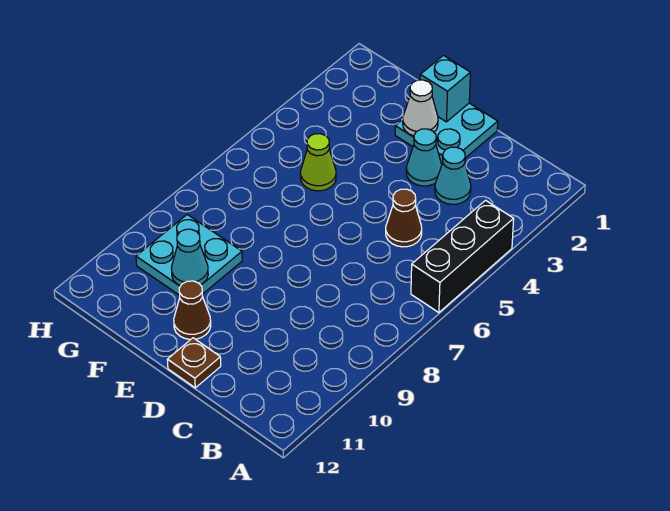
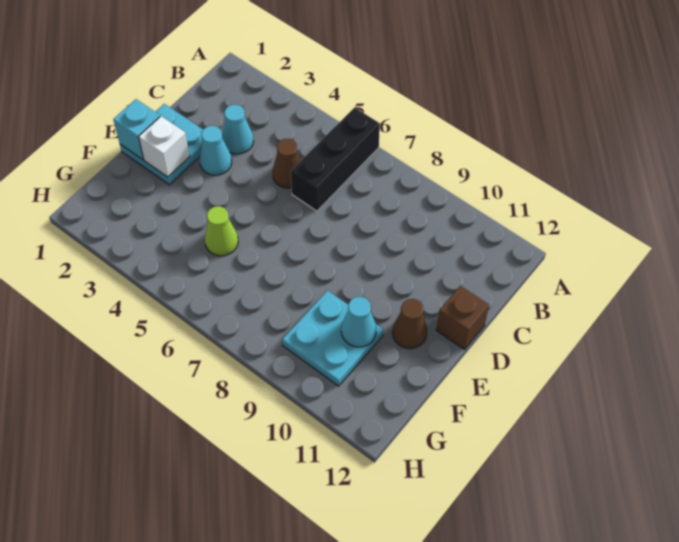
black 1x3 brick [411,200,514,313] -> black 1x3 brick turned to [291,108,380,211]
brown 1x1 plate [167,338,221,388] -> brown 1x1 brick [436,286,489,350]
white 1x1 cone [403,80,438,136] -> white 1x1 brick [139,116,190,177]

